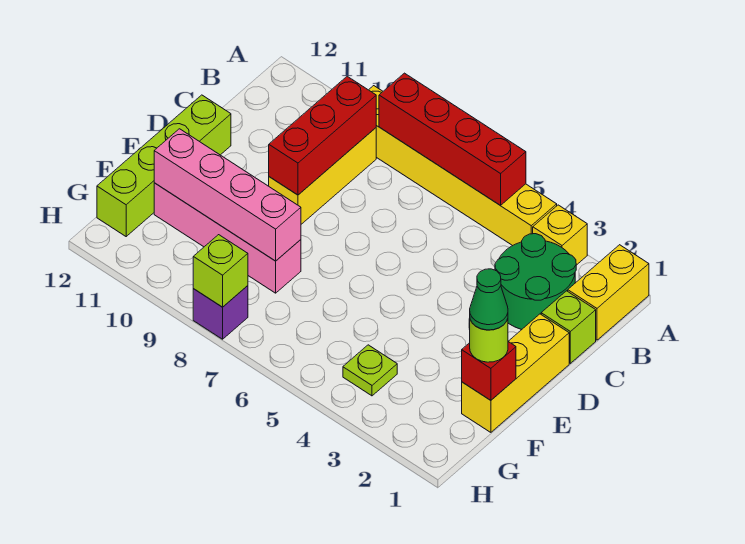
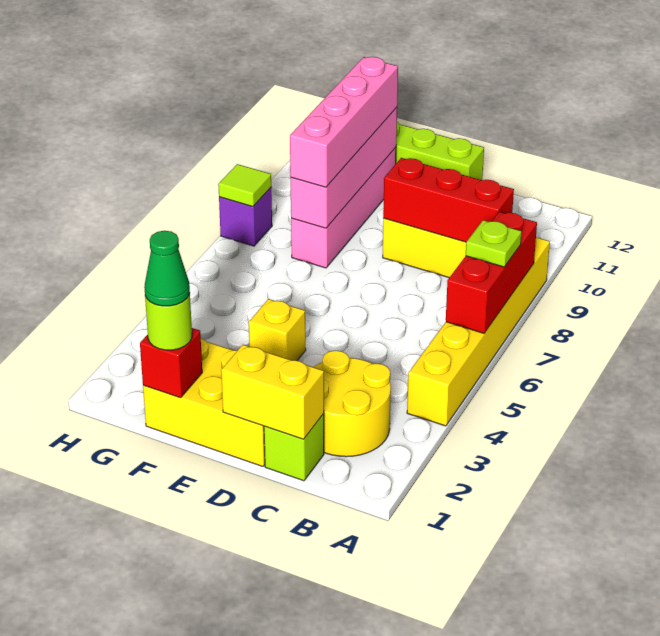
yellow 1x2 brick [568,245,649,340] -> yellow 1x2 brick moved to [221,345,324,439]
yellow 1x1 brick [533,205,587,265] -> yellow 1x1 brick moved to [249,299,306,361]
red 1x4 brick [379,73,526,205] -> red 1x3 brick [446,212,537,333]
green 2x2 round brick [495,234,576,329] -> yellow 2x2 round brick [314,350,391,457]
yellow 1x3 brick [462,314,569,432] -> yellow 2x3 brick [143,338,265,467]
none -> pink 1x4 brick [290,57,398,187]
lime 1x1 plate [343,345,397,396] -> lime 1x1 plate moved to [466,220,522,267]
lime 1x1 brick [193,235,248,307] -> lime 1x1 tile [218,164,271,207]

